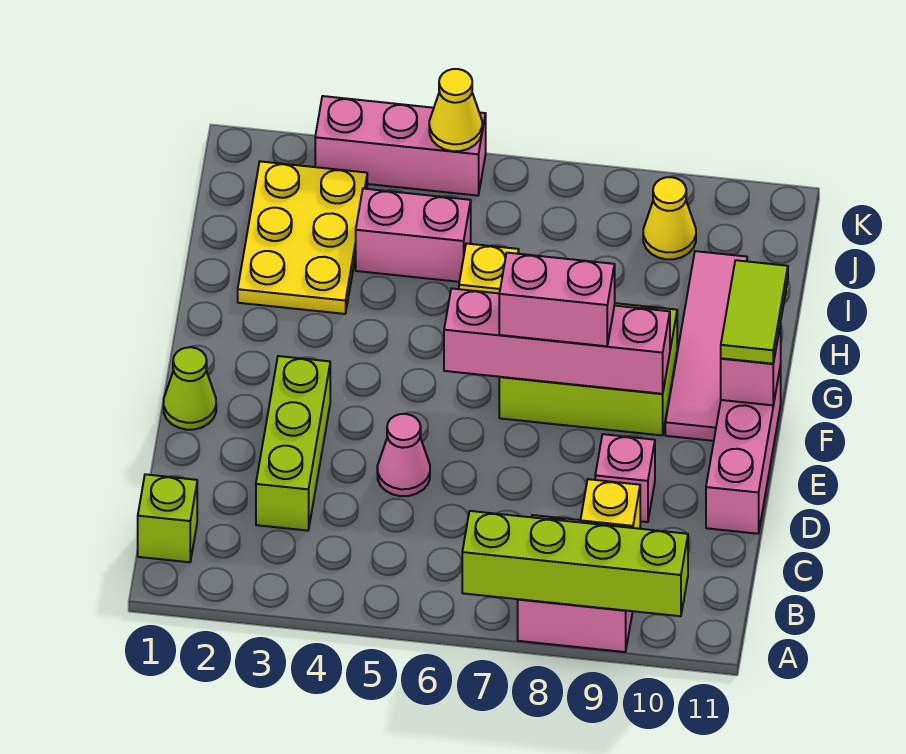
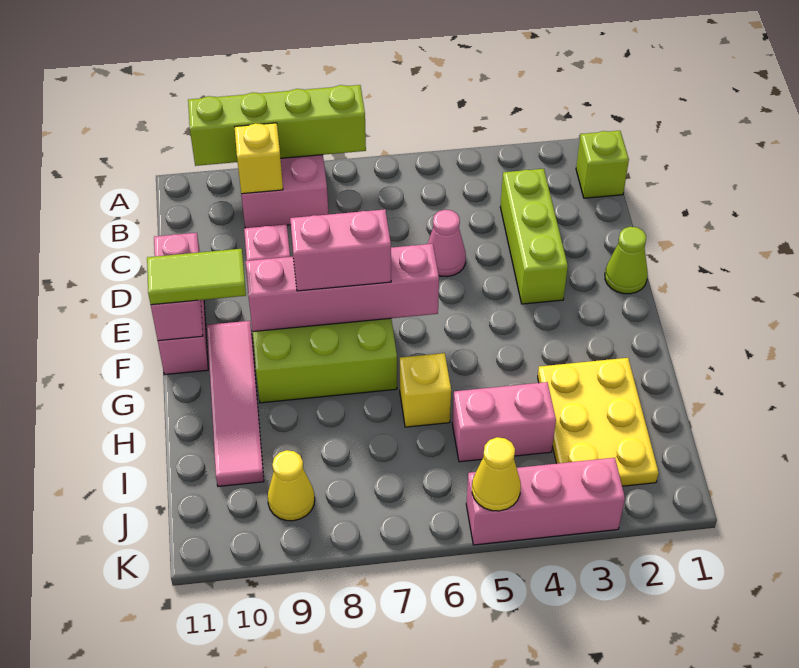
lime 1x2 tile [721,260,788,364] -> lime 1x2 tile turned to [147,249,246,305]

